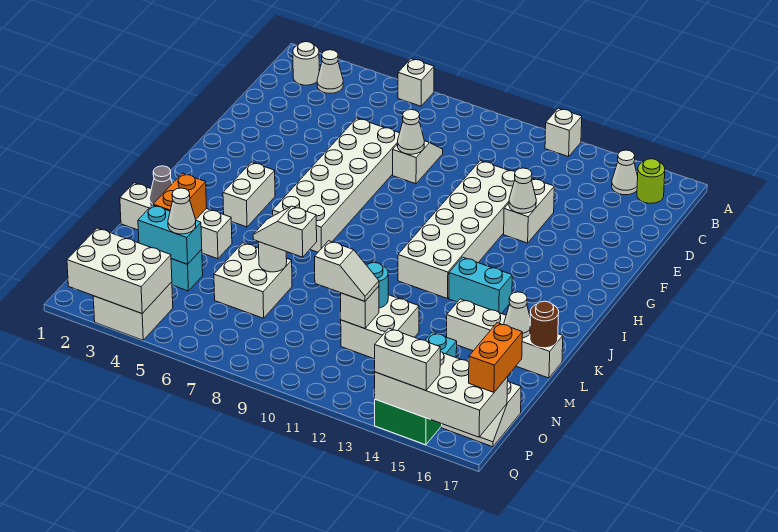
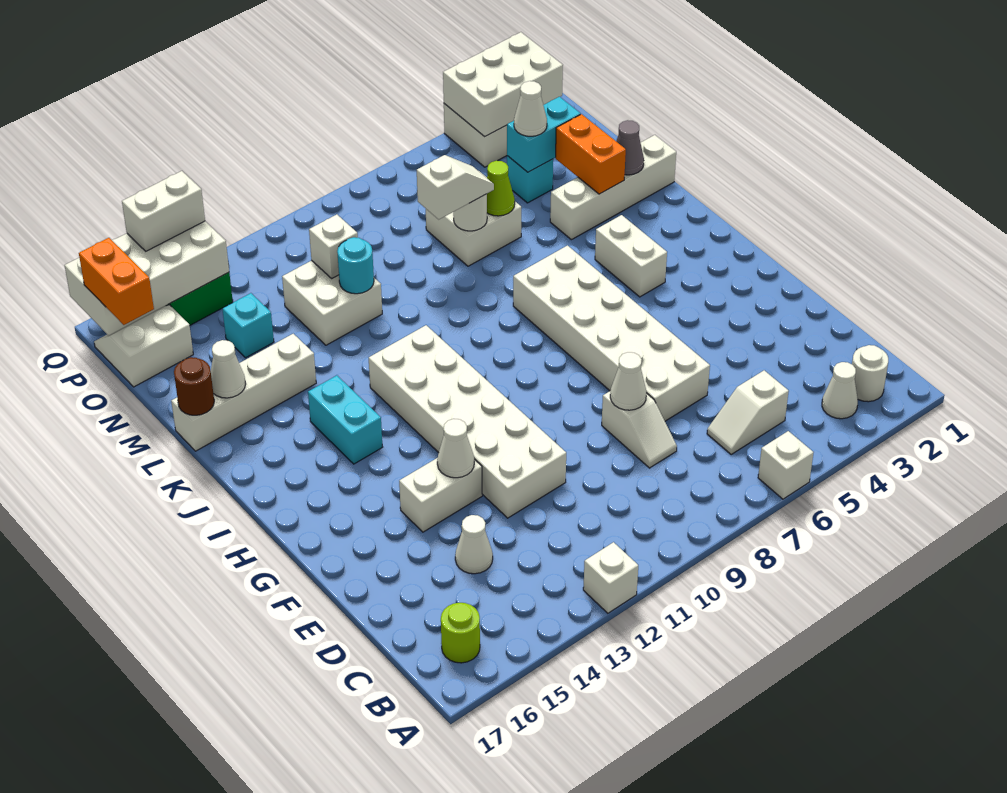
white 1x1 cone [612,150,638,195] -> white 1x1 cone moved to [455,515,493,574]
white 1x2 brick [504,179,554,243] -> white 1x2 brick turned to [399,458,482,532]
cyan 1x2 brick [449,257,512,314] -> cyan 1x2 brick turned to [308,375,382,464]
none -> lime 1x1 cone [487,161,515,216]
white 1x2 slope [315,241,379,301] -> white 1x2 slope moved to [707,370,789,454]

